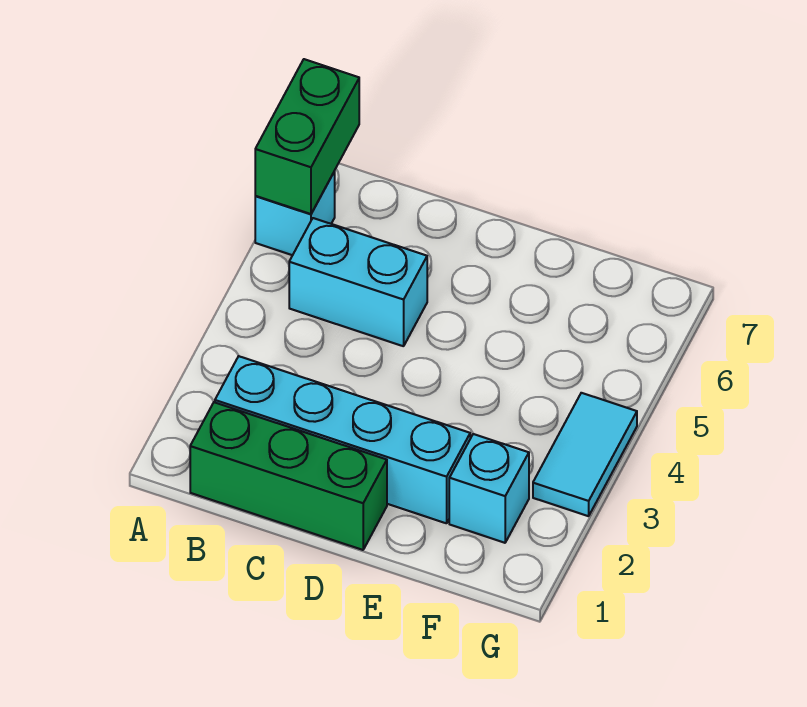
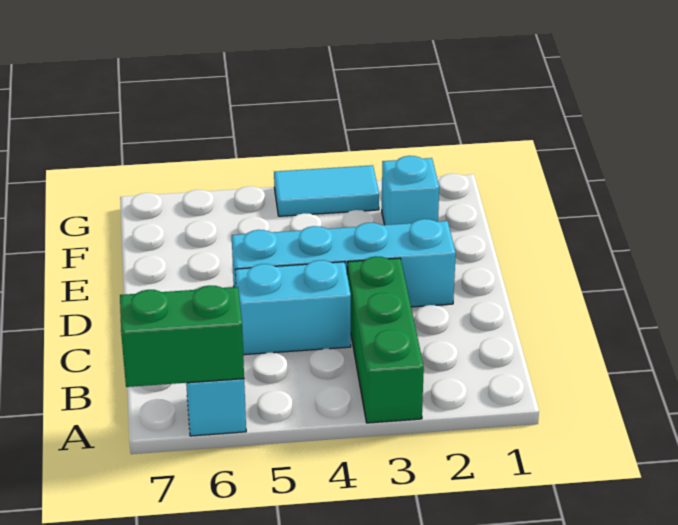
green 1x3 brick [190,402,387,550] -> green 1x3 brick moved to [347,256,424,423]
cyan 1x4 brick [215,356,470,523] -> cyan 1x4 brick turned to [232,219,456,307]
cyan 1x2 brick [289,218,427,346] -> cyan 1x2 brick turned to [235,260,351,355]

